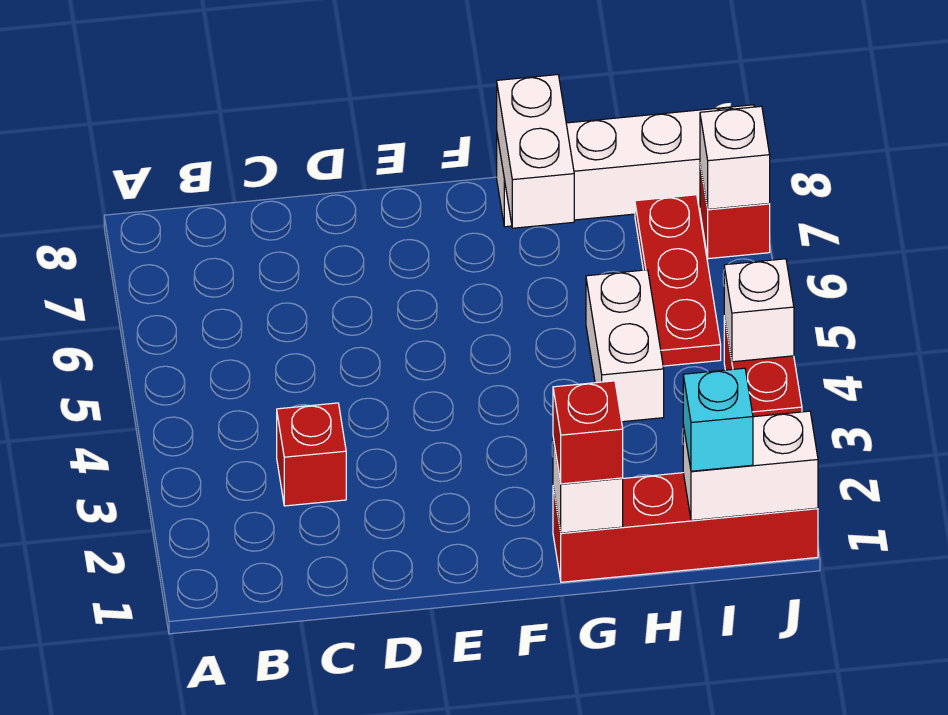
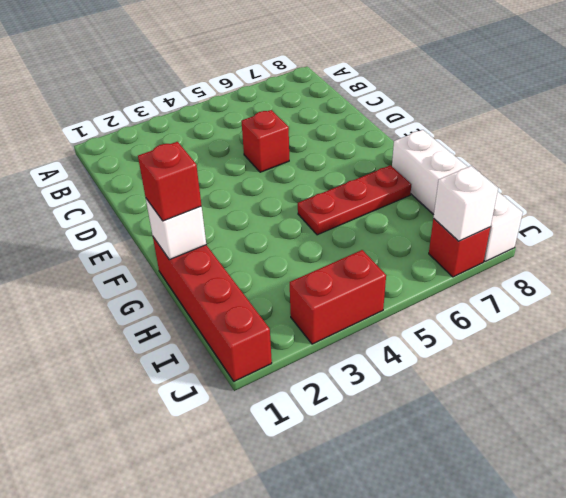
red 1x1 brick [277,403,346,506] -> red 1x1 brick moved to [241,110,289,172]
white 1x2 brick [497,75,574,228] -> none
white 1x2 brick [586,270,664,422] -> none
white 1x2 brick [683,411,818,520] -> none
cyan 1x1 brick [683,368,753,471] -> none
red 1x3 plate [635,195,721,366] -> red 1x3 plate moved to [298,165,411,235]
white 1x1 brick [724,259,794,362] -> none

